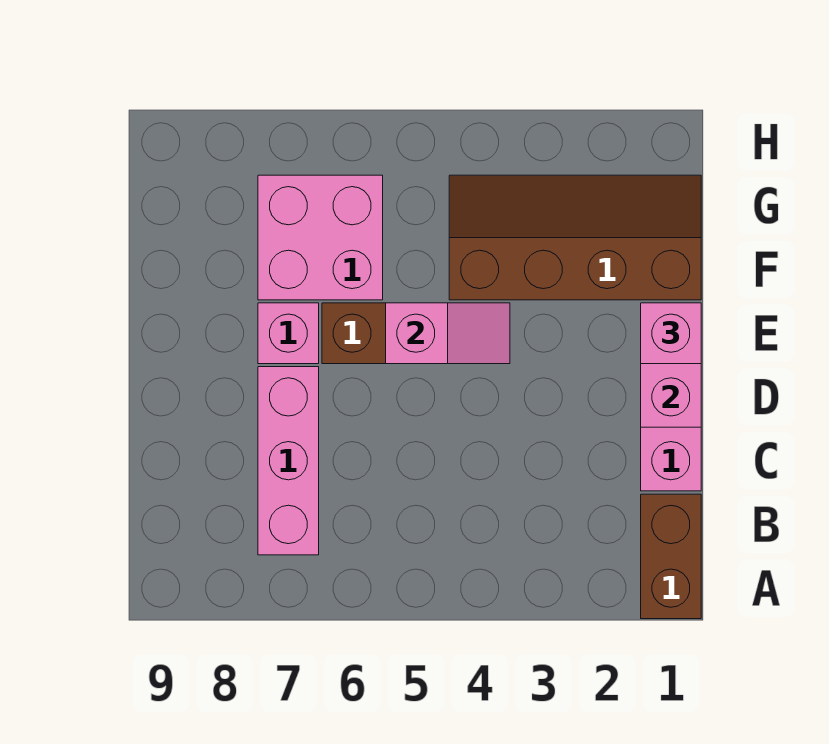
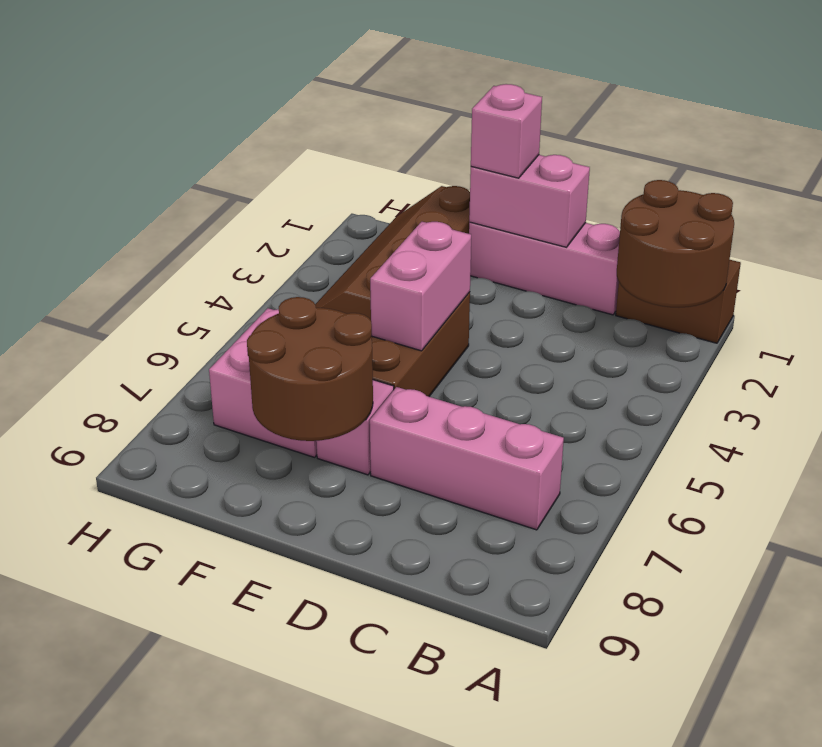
none -> brown 2x2 round brick [617,180,734,307]
pink 1x2 slope [386,303,510,364] -> pink 1x2 brick [370,222,471,351]
none -> brown 2x2 round brick [247,297,373,441]

